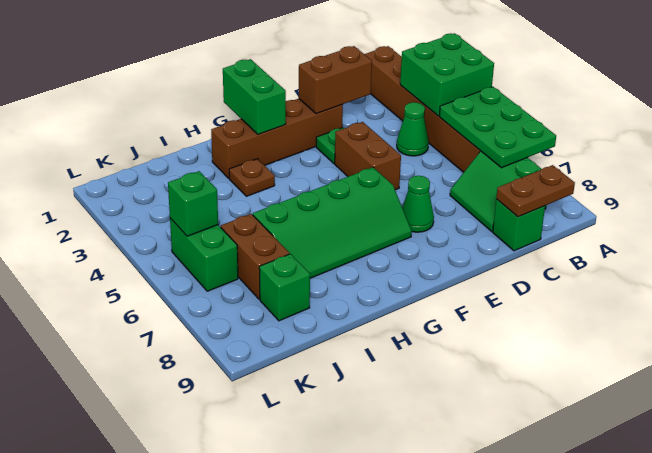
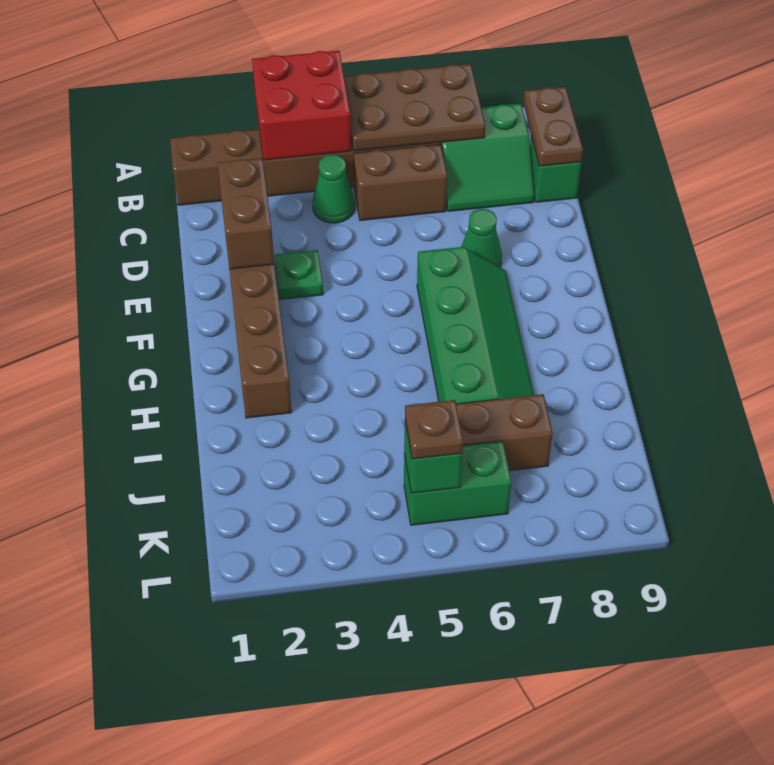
green 2x2 brick [400,33,494,116] -> red 2x2 brick [252,51,351,160]
green 2x3 plate [439,87,556,168] -> brown 2x3 plate [344,64,485,151]
brown 1x2 brick [335,122,401,190] -> brown 1x2 brick moved to [354,144,447,221]
green 1x2 brick [223,59,286,134] -> none
brown 1x1 plate [229,159,275,196] -> brown 1x1 plate moved to [405,400,463,459]
green 1x1 brick [259,254,310,321] -> none

